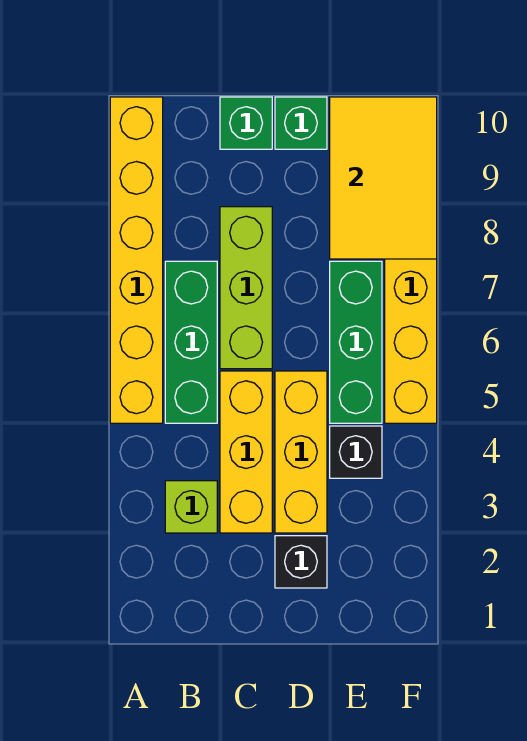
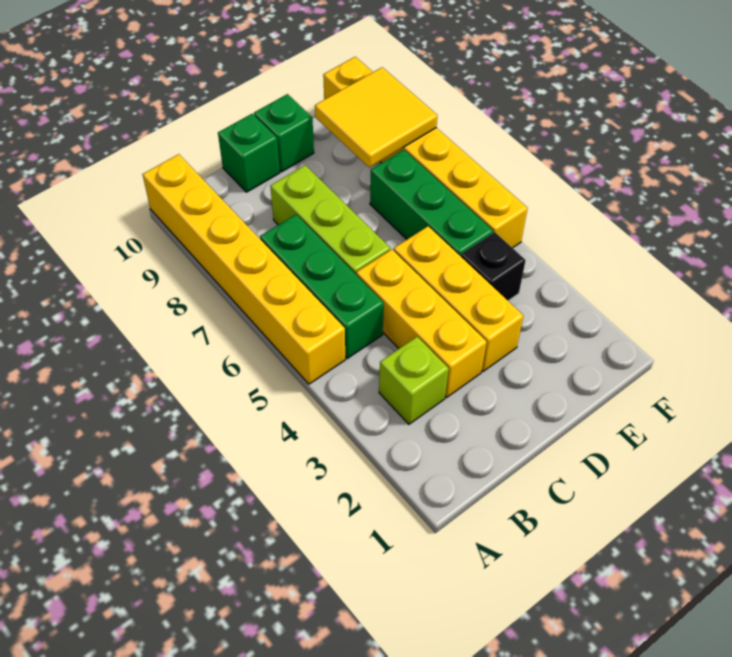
black 1x1 brick [275,536,327,588] -> none
yellow 2x3 tile [330,97,437,259] -> yellow 2x2 tile [315,67,437,168]

